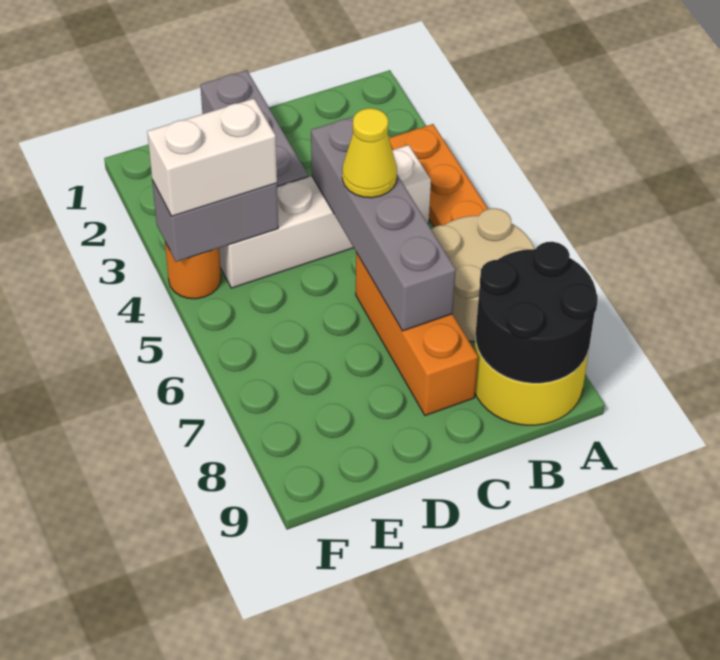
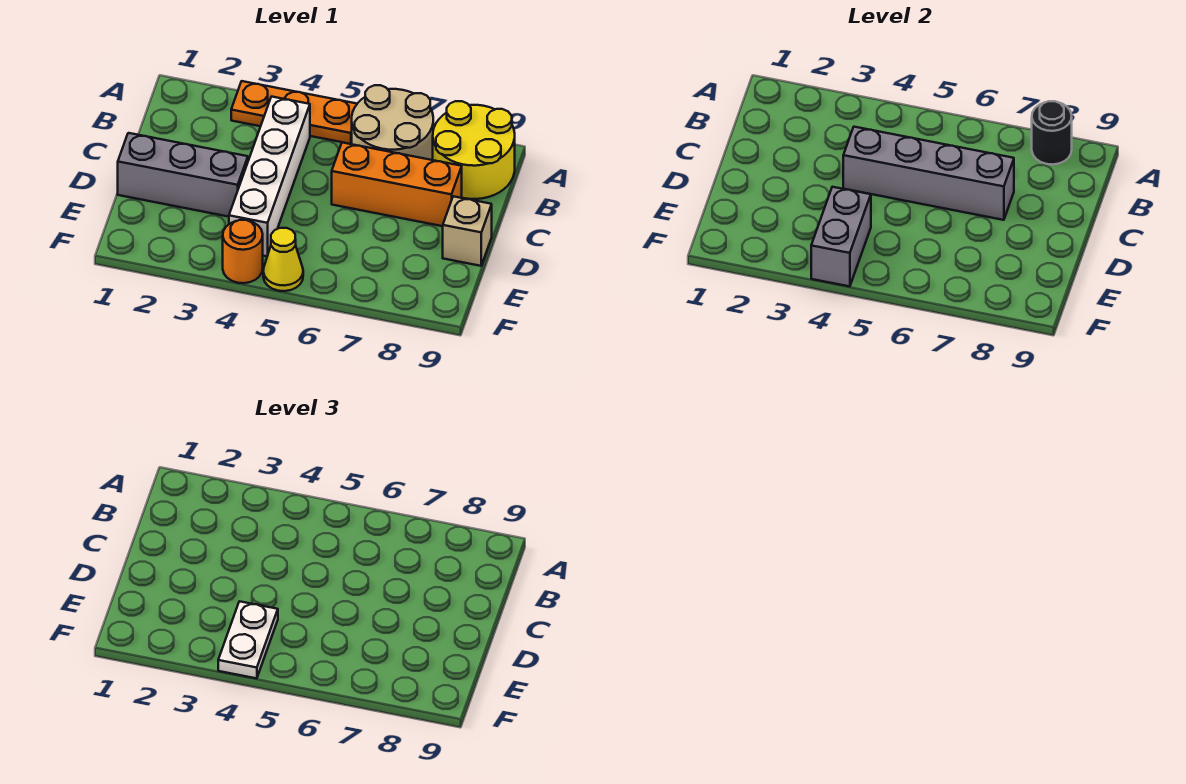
black 2x2 round brick [475,242,598,383] -> black 1x1 round brick [1032,101,1072,165]
yellow 1x1 cone [342,108,397,198] -> yellow 1x1 cone moved to [263,228,303,291]
none -> tan 1x1 brick [443,196,492,266]
white 1x2 brick [147,99,277,216] -> white 1x2 plate [218,601,278,678]

